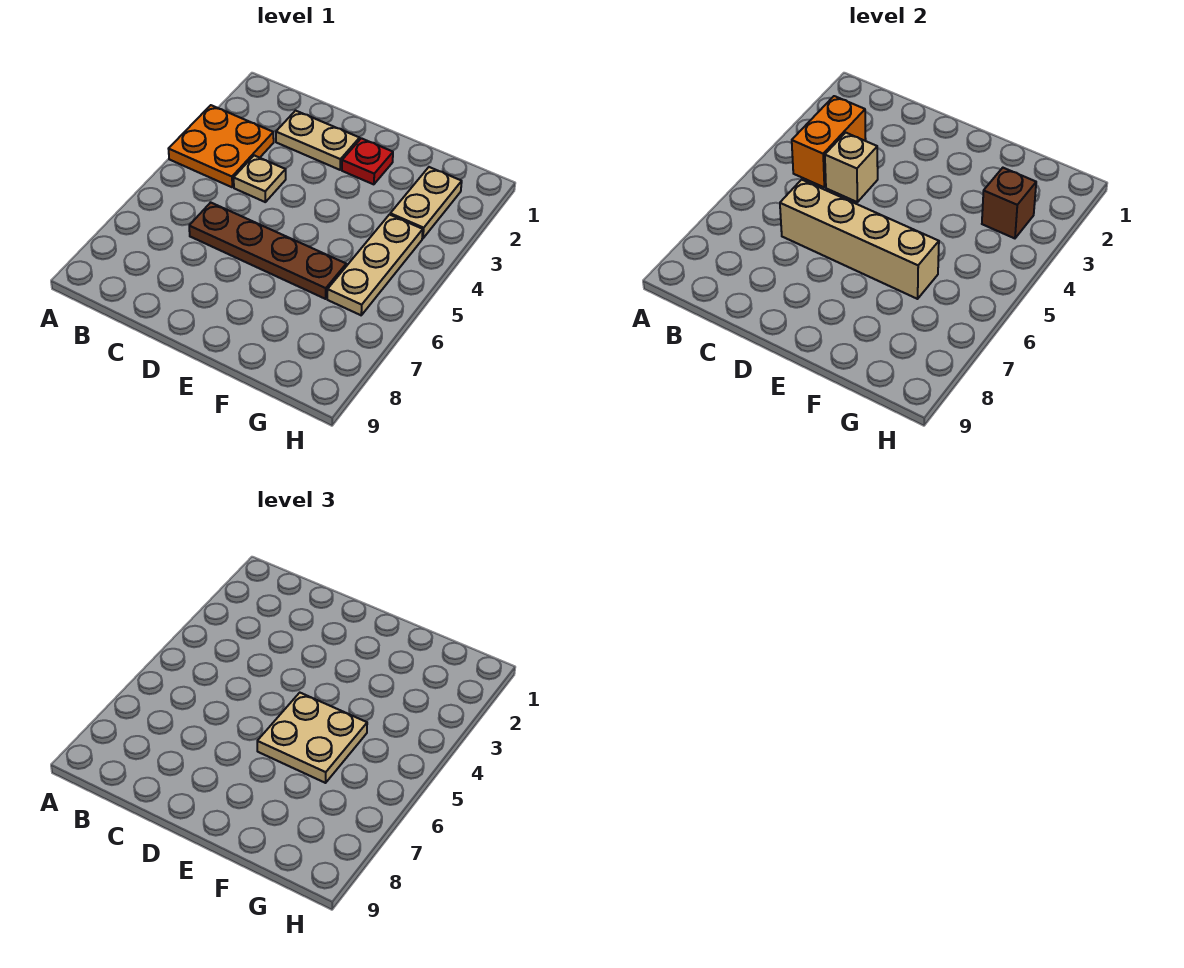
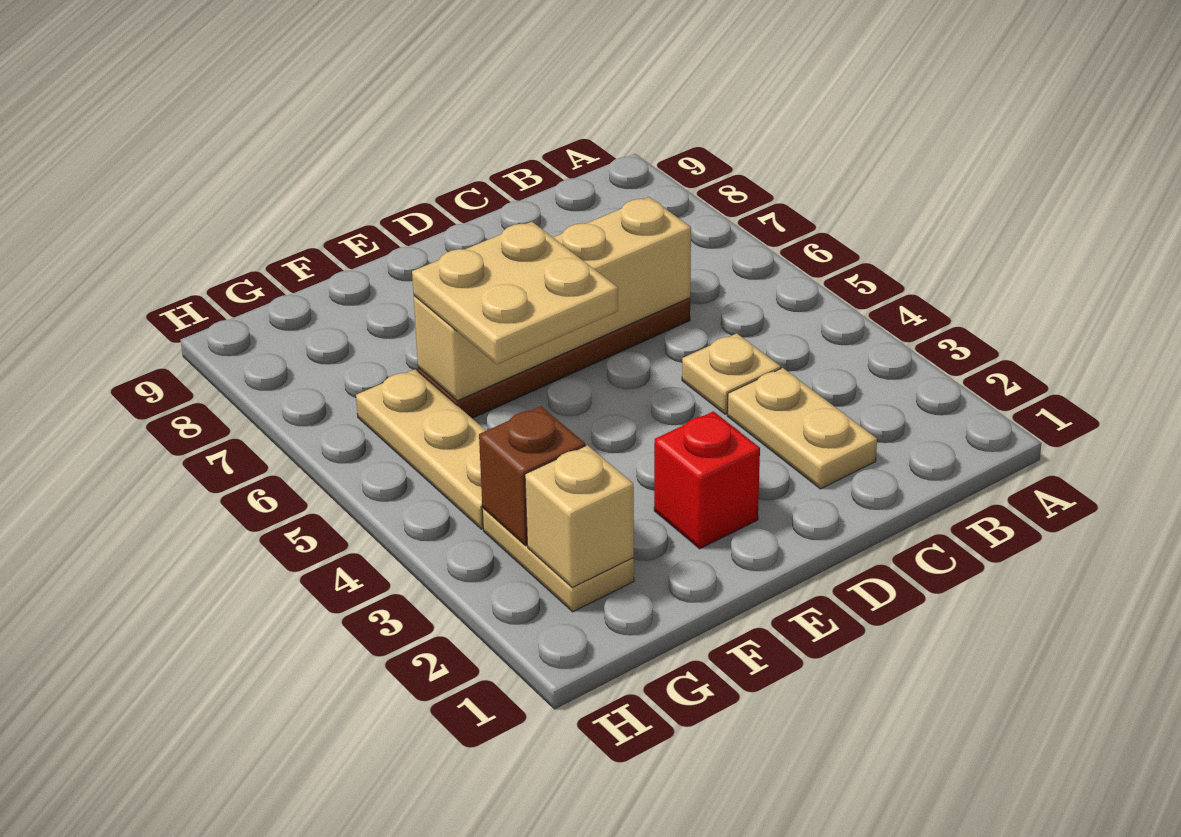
orange 2x2 plate [169,105,274,187] -> none
orange 1x2 brick [792,96,866,187] -> none
tan 1x2 plate [276,111,360,170] -> tan 1x2 plate turned to [727,368,877,489]
tan 1x1 brick [825,133,878,202] -> tan 1x1 brick moved to [525,445,634,588]
red 1x1 plate [342,138,393,184] -> red 1x1 brick [654,411,760,549]

